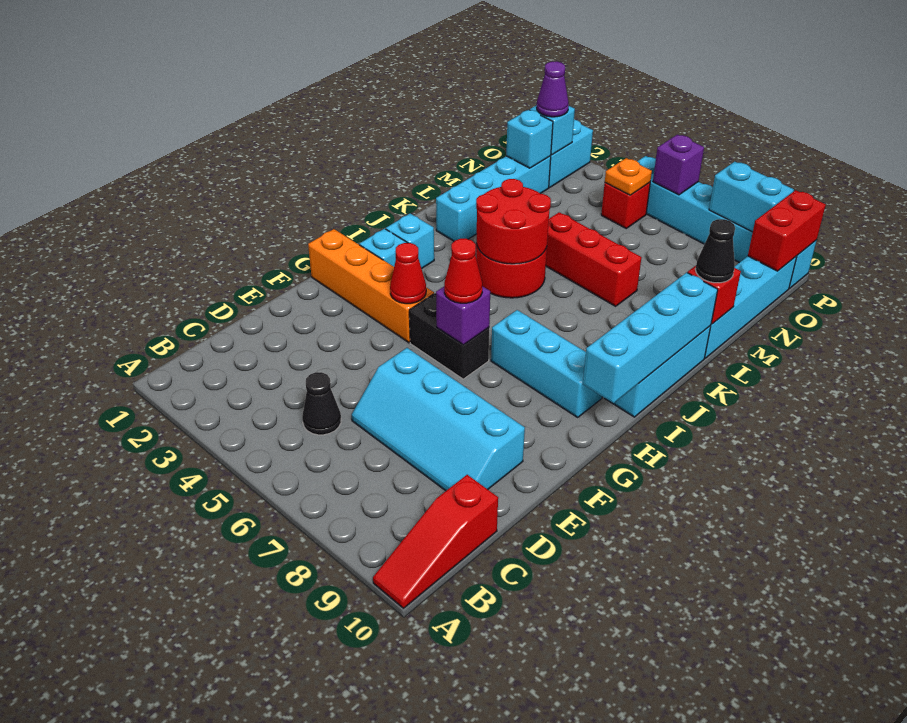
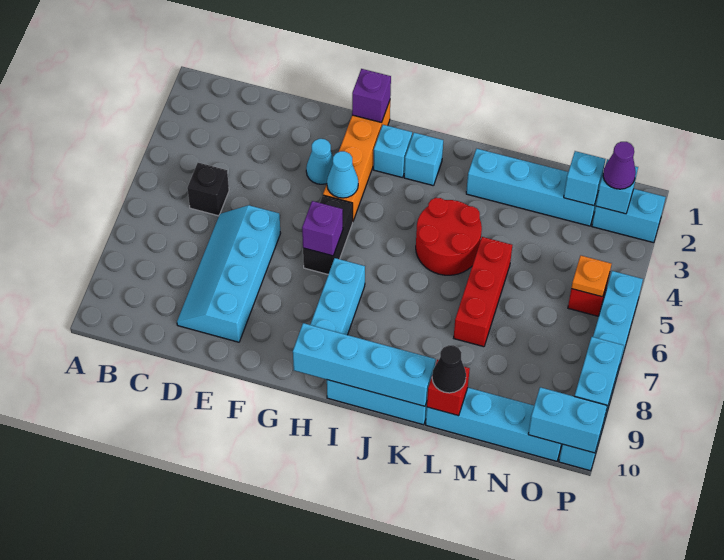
red 1x3 slope [373,475,498,608] -> none
black 1x1 cone [302,372,341,435] -> black 1x1 brick [187,163,229,216]
none -> cyan 1x1 cone [306,139,333,184]
red 1x1 cone [390,243,426,304] -> cyan 1x1 cone [327,151,358,198]
red 1x1 cone [444,239,482,303] -> none
red 2x2 round brick [476,179,551,264] -> none
red 1x2 brick [748,190,826,271] -> cyan 1x2 brick [528,387,607,453]
purple 1x1 brick [653,135,704,195] -> purple 1x1 brick moved to [352,69,391,123]

